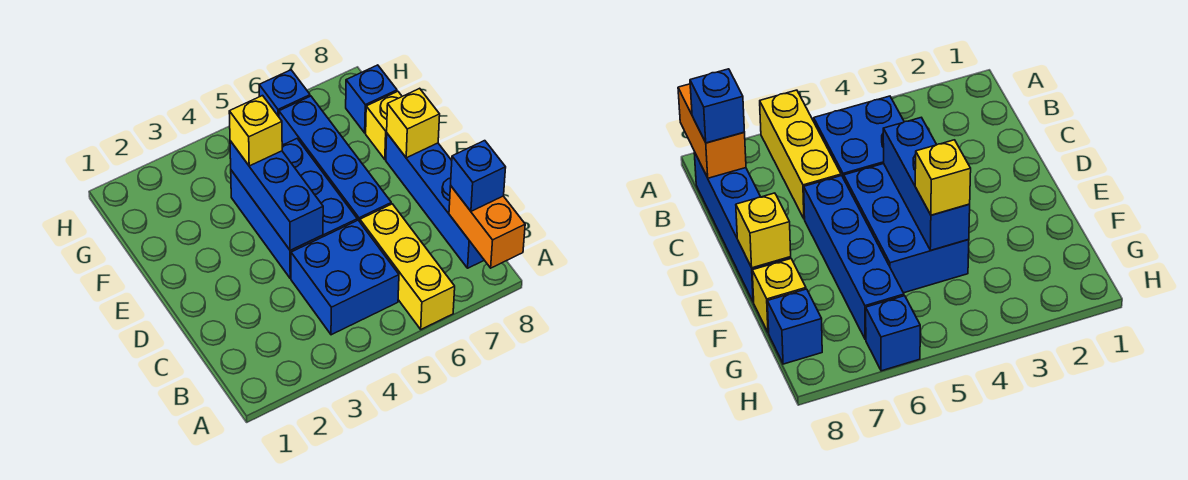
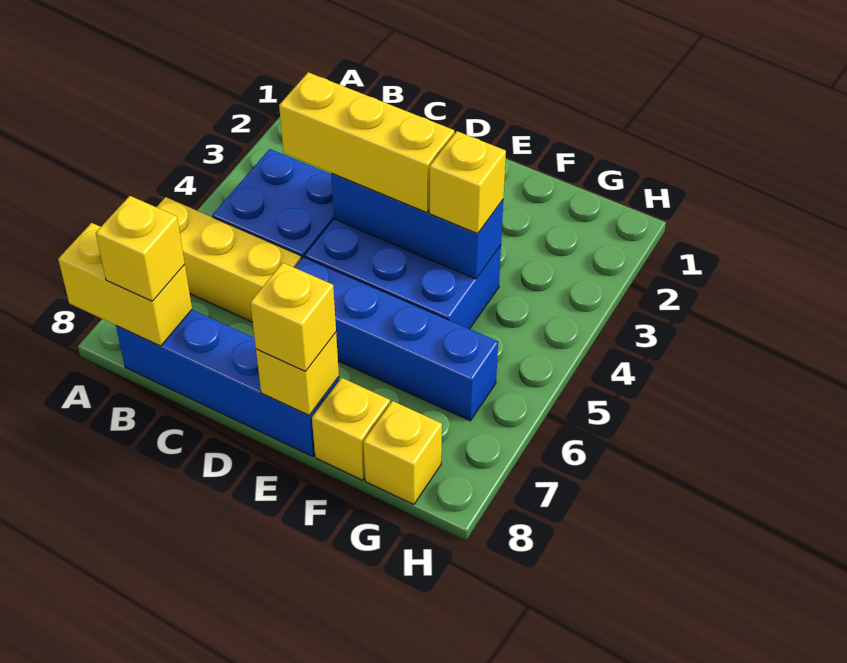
orange 1x2 brick [449,186,525,268] -> yellow 1x2 brick [58,223,192,346]
blue 1x1 brick [451,141,506,211] -> yellow 1x1 brick [96,196,185,301]
none -> yellow 1x3 brick [279,72,454,213]
none -> yellow 1x1 brick [250,263,336,371]
blue 1x1 brick [346,65,397,133] -> yellow 1x1 brick [363,401,442,505]
blue 1x1 brick [259,70,310,117] -> none

